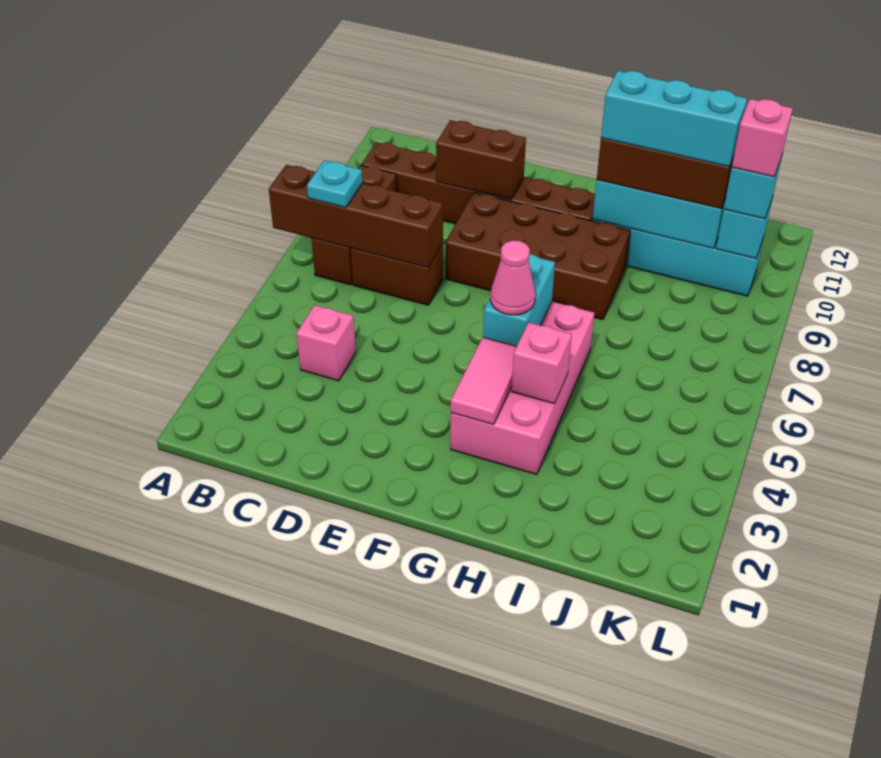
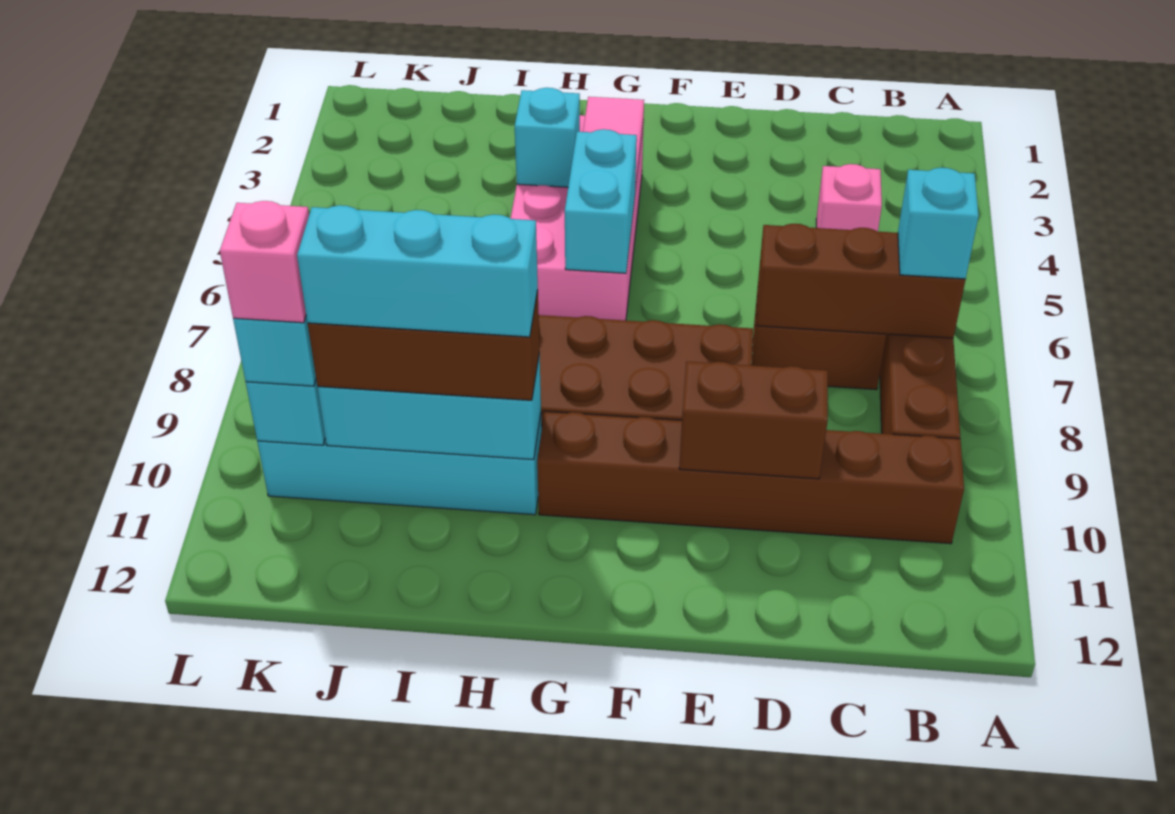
brown 1x4 brick [269,165,443,268] -> brown 1x3 brick [756,224,966,338]
cyan 1x1 plate [307,161,362,207] -> cyan 1x1 brick [898,168,979,279]
pink 1x1 cone [490,241,536,315] -> none
pink 1x1 brick [512,322,572,404] -> cyan 1x1 brick [515,88,580,187]

